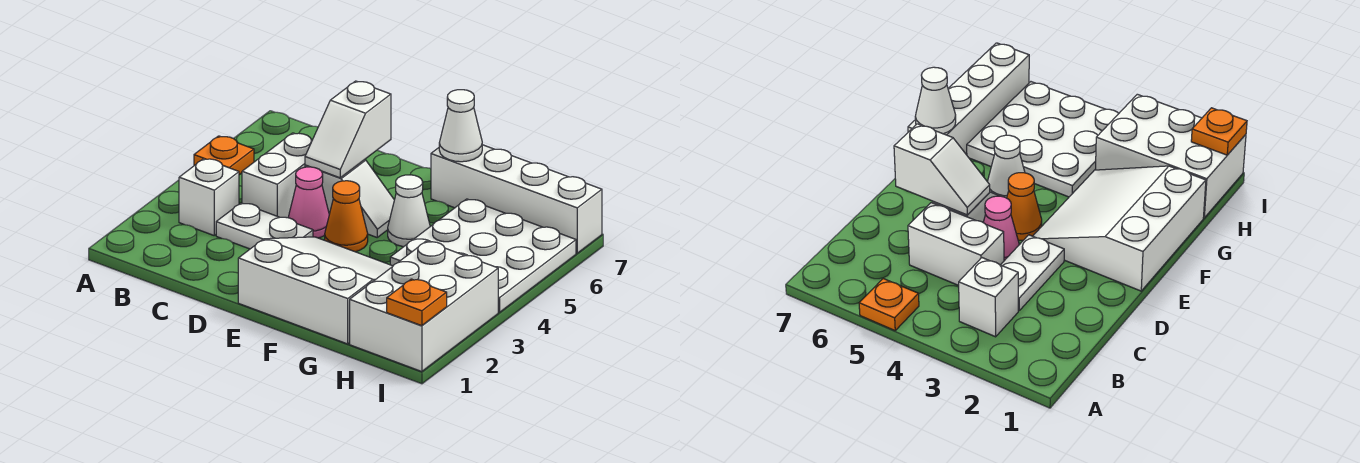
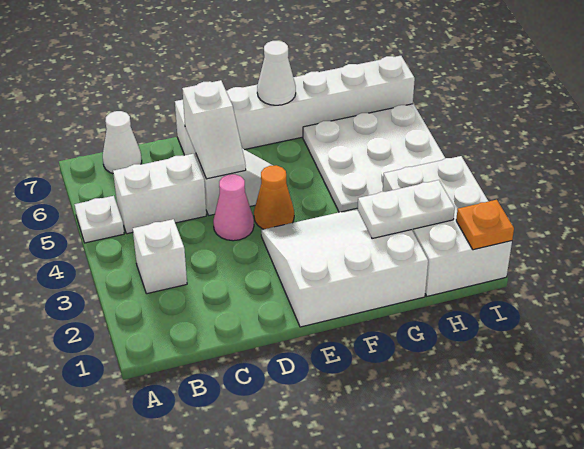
orange 1x1 plate [194,136,254,175] -> white 1x1 plate [75,196,124,243]
white 1x2 plate [216,203,313,249] -> white 1x2 plate moved to [358,180,455,239]
white 1x2 brick [242,133,312,218] -> white 1x2 brick turned to [113,154,206,234]
white 1x1 cone [388,175,430,247] -> white 1x1 cone moved to [103,111,142,174]
white 1x4 brick [431,145,602,253] -> white 1x6 brick [175,56,415,158]

